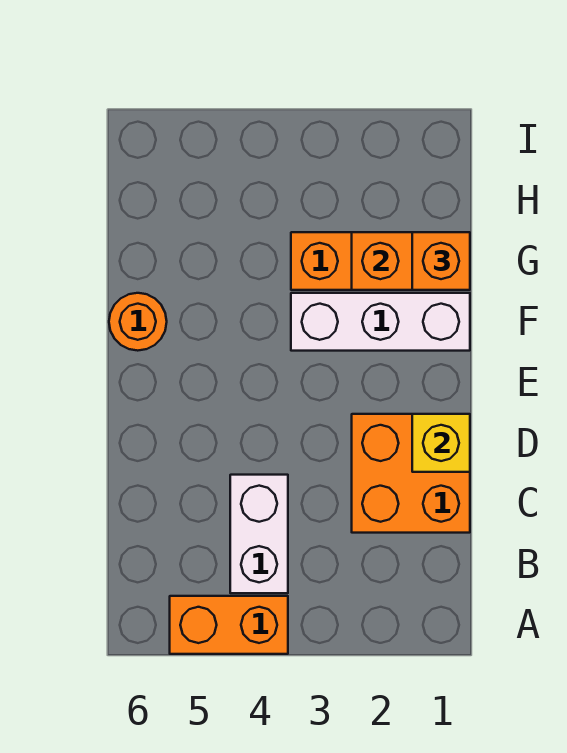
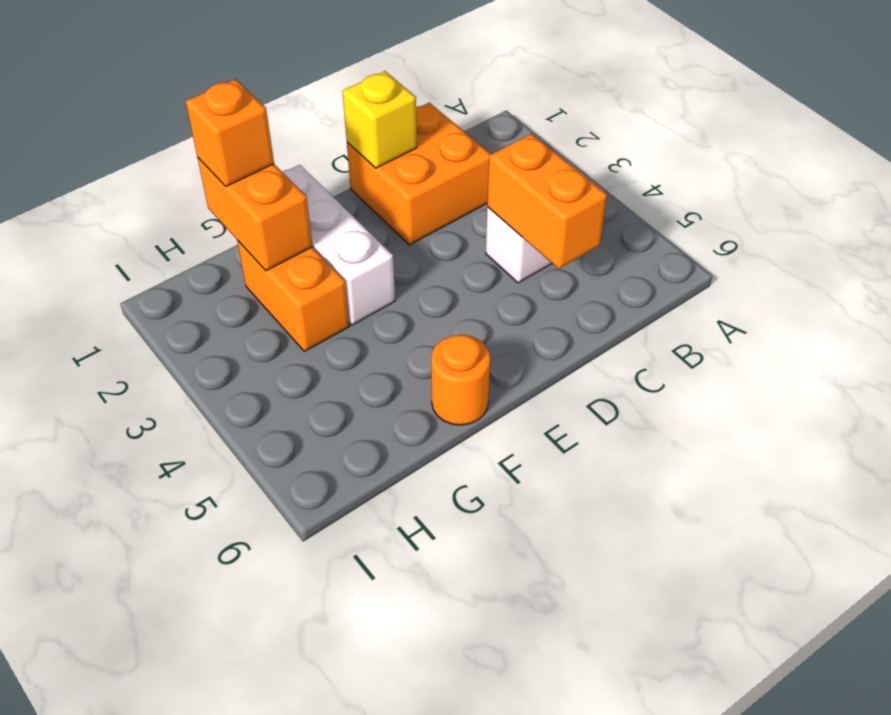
orange 1x2 brick [170,596,288,654] -> orange 1x2 brick moved to [487,134,607,269]

